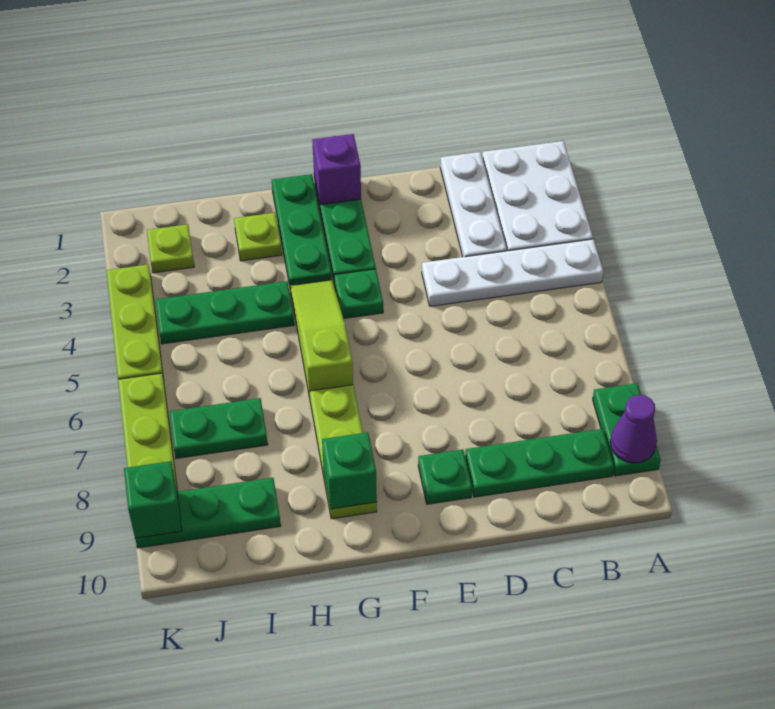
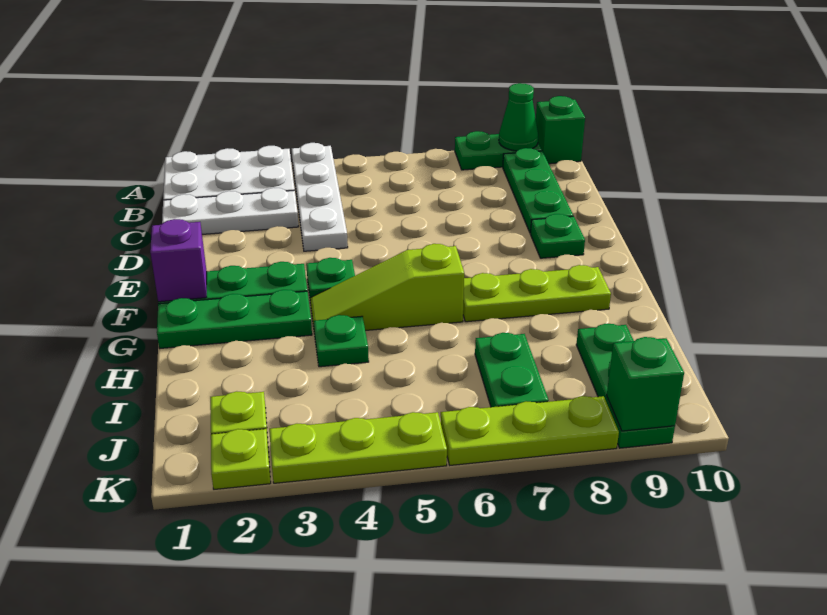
purple 1x1 cone [610,395,657,463] -> green 1x1 cone [499,83,538,151]
green 1x1 brick [322,432,377,509] -> green 1x1 brick moved to [536,96,585,164]
lime 1x1 plate [234,213,282,261] -> lime 1x1 plate moved to [211,429,271,489]
green 1x3 plate [155,281,294,344] -> green 1x1 plate [314,315,369,367]

